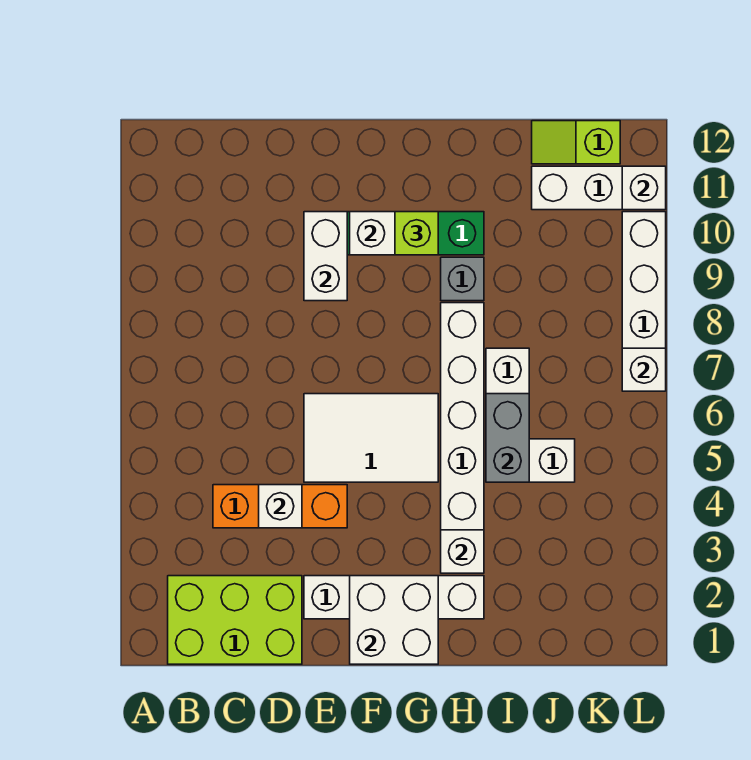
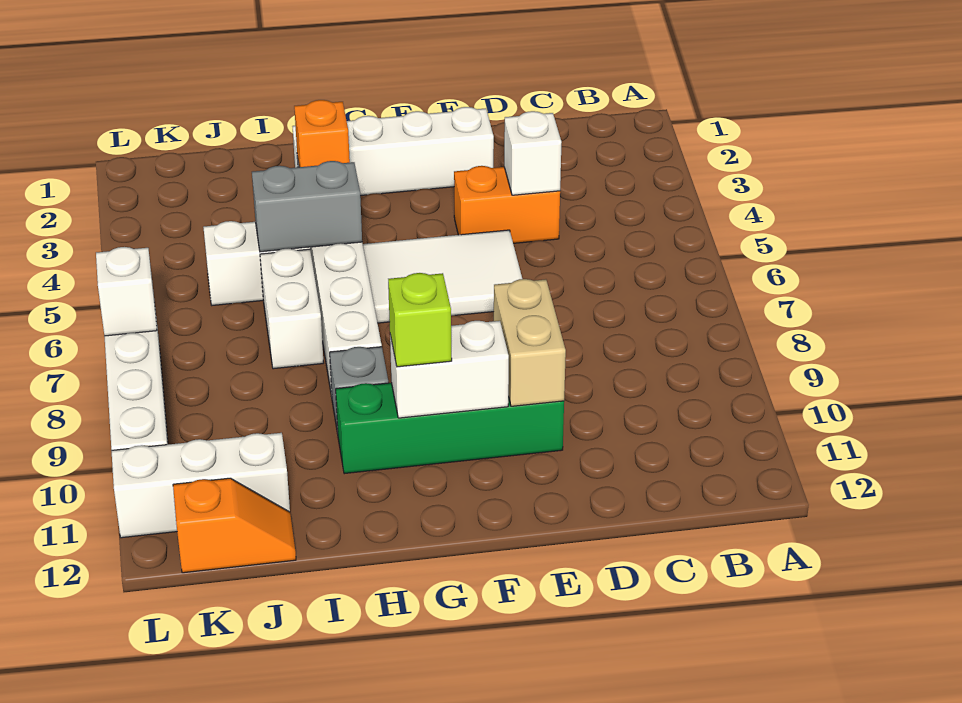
lime 2x3 brick [168,576,302,664] -> none
orange 1x3 brick [213,485,347,528] -> orange 1x2 brick [454,166,560,243]
white 1x2 brick [304,212,347,301] -> tan 1x2 brick [494,279,566,406]
white 2x2 brick [350,576,438,664] -> none
white 1x1 brick [441,530,484,573] -> orange 1x1 brick [294,100,350,167]
grey 1x2 brick [486,394,529,482] -> grey 1x2 brick turned to [252,161,362,252]
lime 1x2 slope [532,121,620,164] -> orange 1x2 slope [173,478,296,573]
white 1x1 brick [622,166,666,210] -> none

